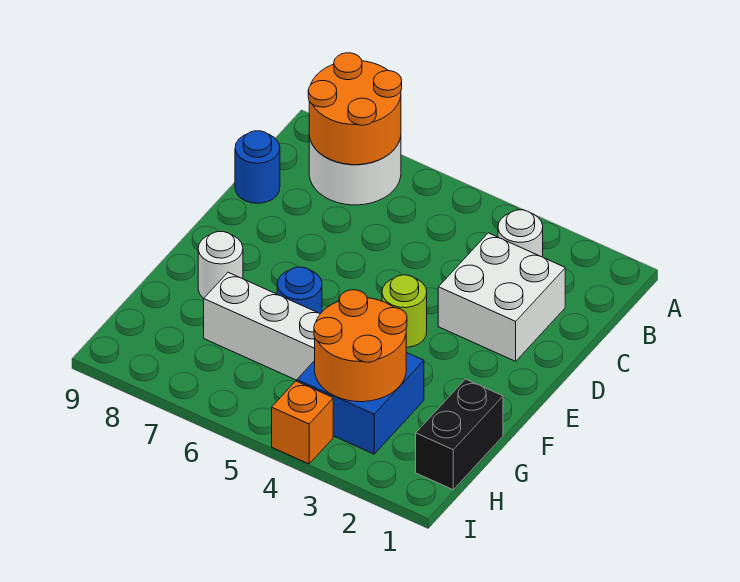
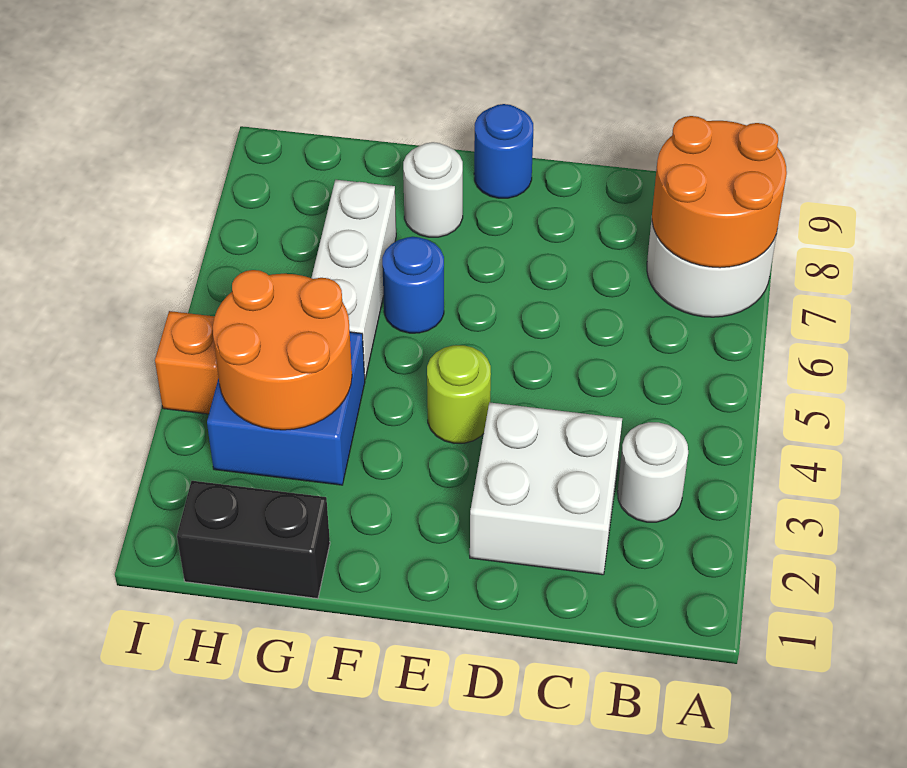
blue 1x1 round brick [235,131,280,203] -> blue 1x1 round brick moved to [474,104,533,198]

